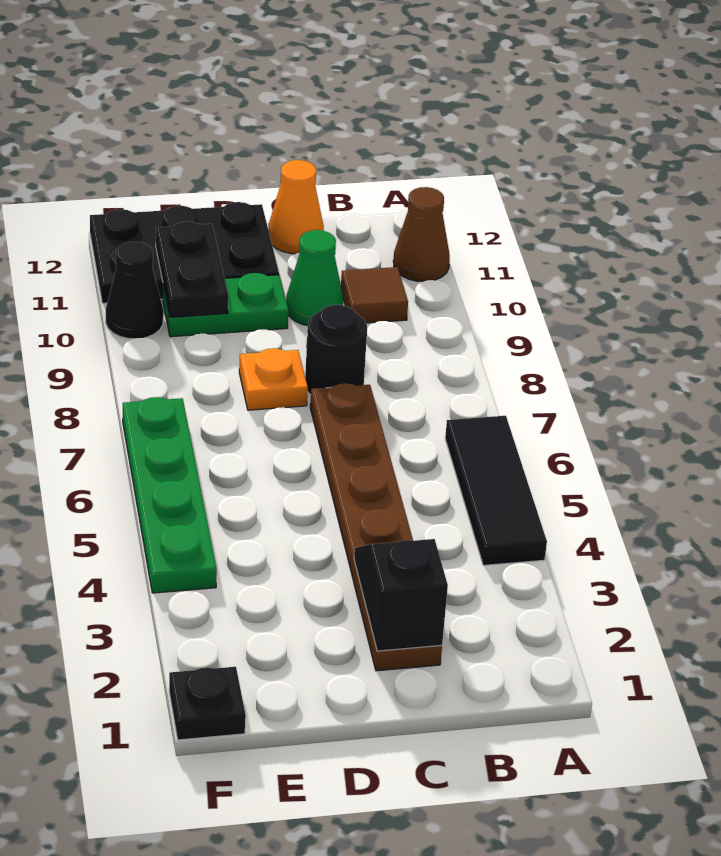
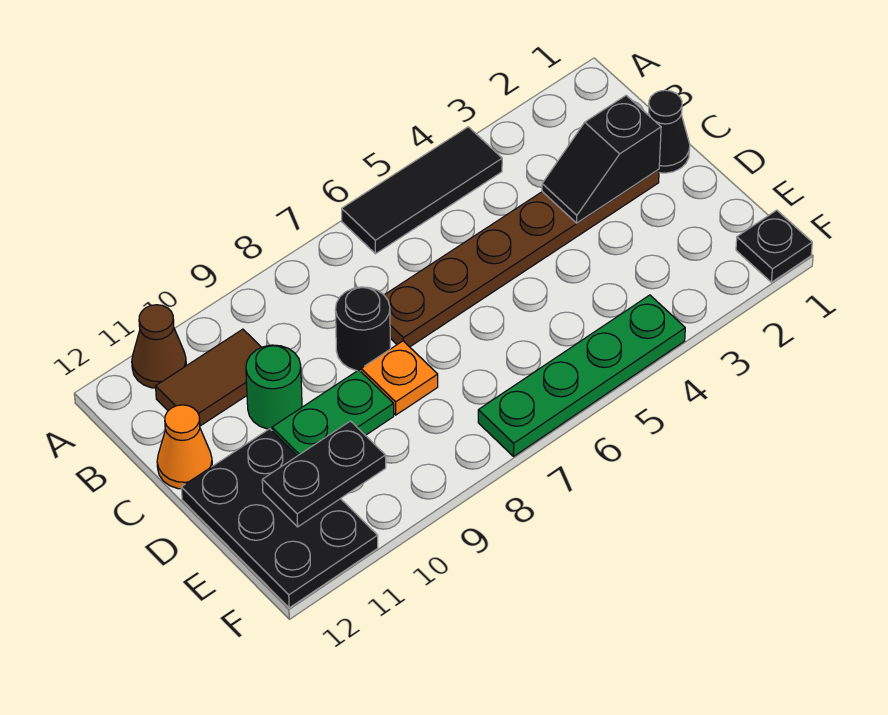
brown 1x1 tile [341,267,408,323] -> brown 1x2 tile [156,329,261,426]
green 1x1 cone [286,230,343,326] -> green 1x1 round brick [246,345,302,429]
green 1x2 plate [163,273,288,337] -> green 1x2 plate turned to [272,370,394,456]
black 1x1 cone [106,242,163,339] -> black 1x1 cone moved to [648,90,690,173]

